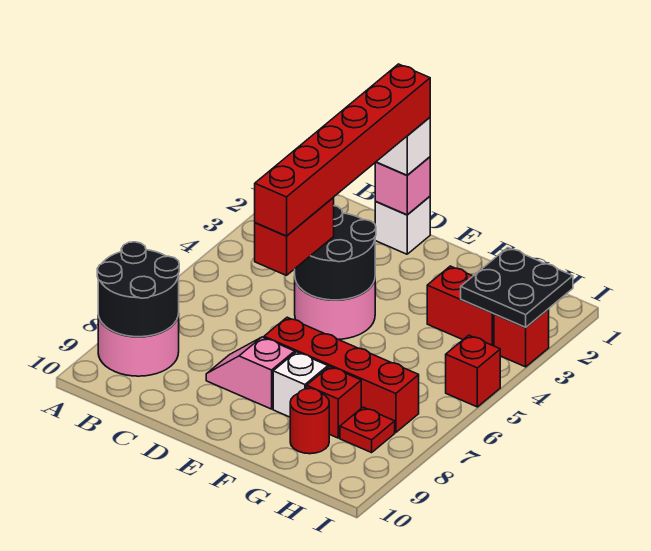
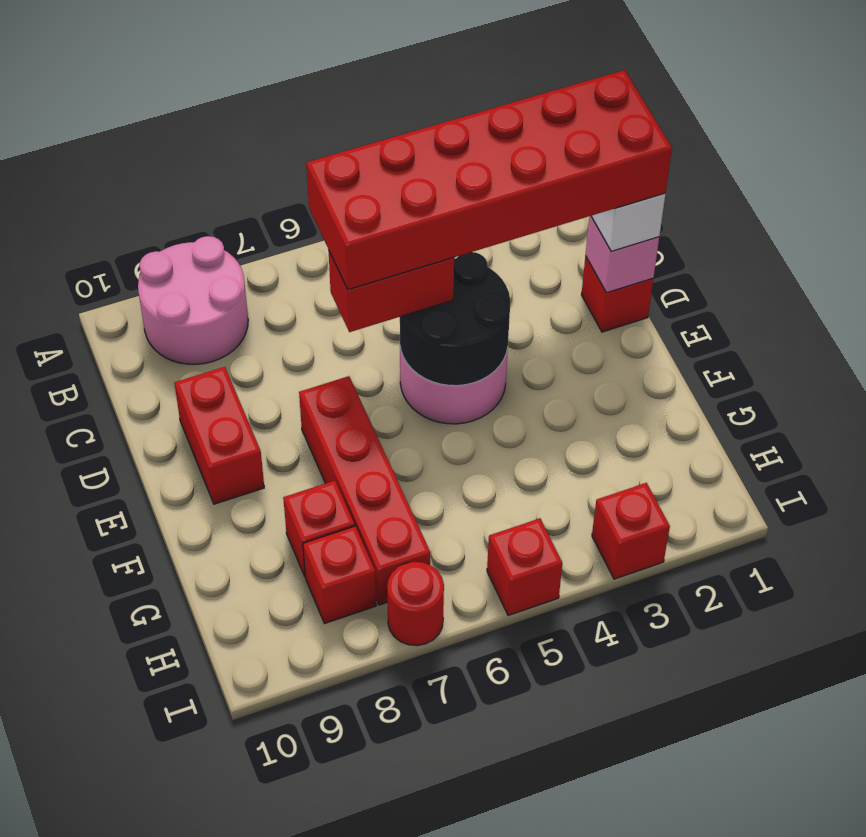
black 2x2 round brick [97,242,179,337] -> none
white 1x1 brick [375,196,430,254] -> red 1x1 brick [581,256,653,332]
red 1x6 brick [255,64,430,236] -> red 2x6 brick [306,70,672,290]
pink 1x2 slope [206,337,295,409] -> none
white 1x1 brick [273,352,328,417] -> none
red 1x2 brick [427,266,494,346] -> red 1x2 brick moved to [175,367,264,504]
red 1x1 round brick [290,388,329,454] -> red 1x1 round brick moved to [387,562,444,646]
black 2x2 plate [461,248,573,327] -> none
red 1x1 plate [340,407,395,453] -> red 1x1 brick [303,526,376,624]

